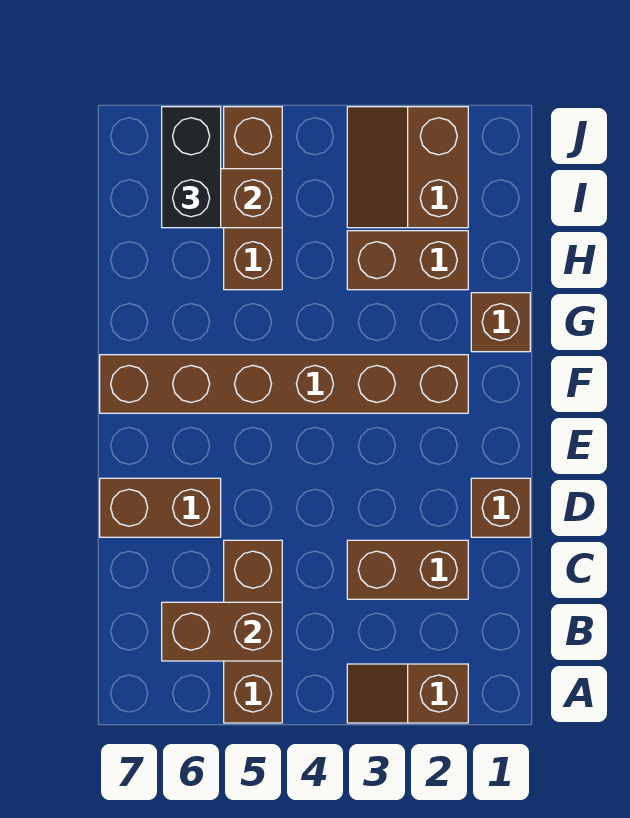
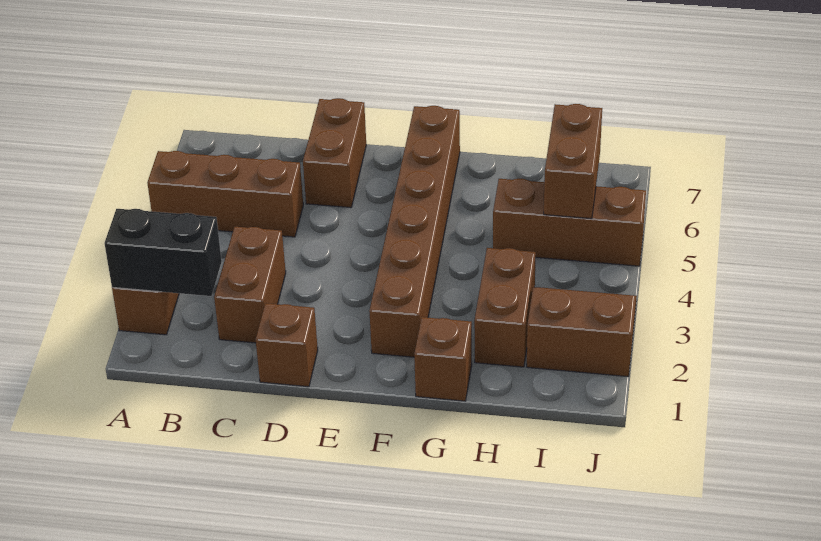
brown 1x2 brick [162,602,282,661] -> none
black 1x2 brick [162,107,221,228] -> black 1x2 brick moved to [104,209,222,296]

